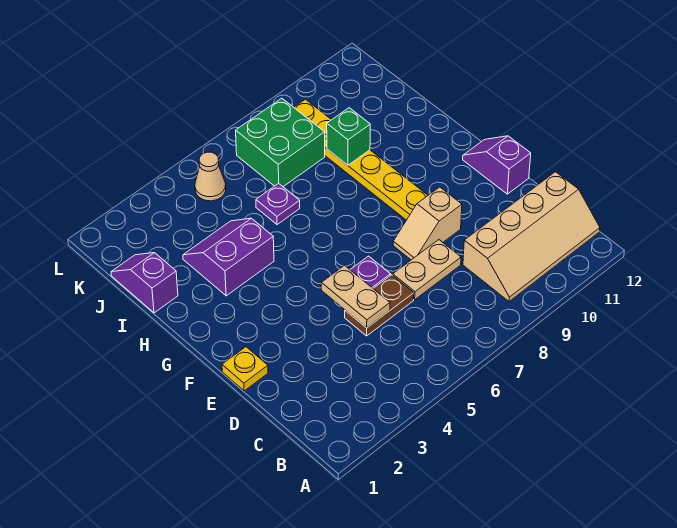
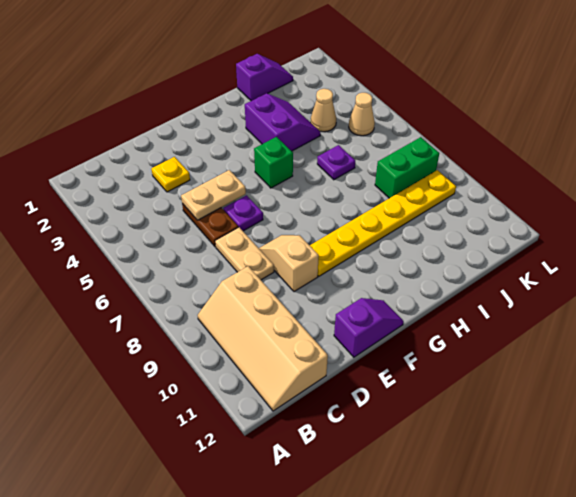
yellow 1x1 plate [222,347,268,391] -> yellow 1x1 plate moved to [152,157,190,192]
green 1x1 brick [327,108,370,165] -> green 1x1 brick moved to [254,137,293,188]
none -> tan 1x1 cone [311,89,336,132]
green 2x2 brick [236,98,325,187] -> green 1x2 brick [375,137,439,198]

